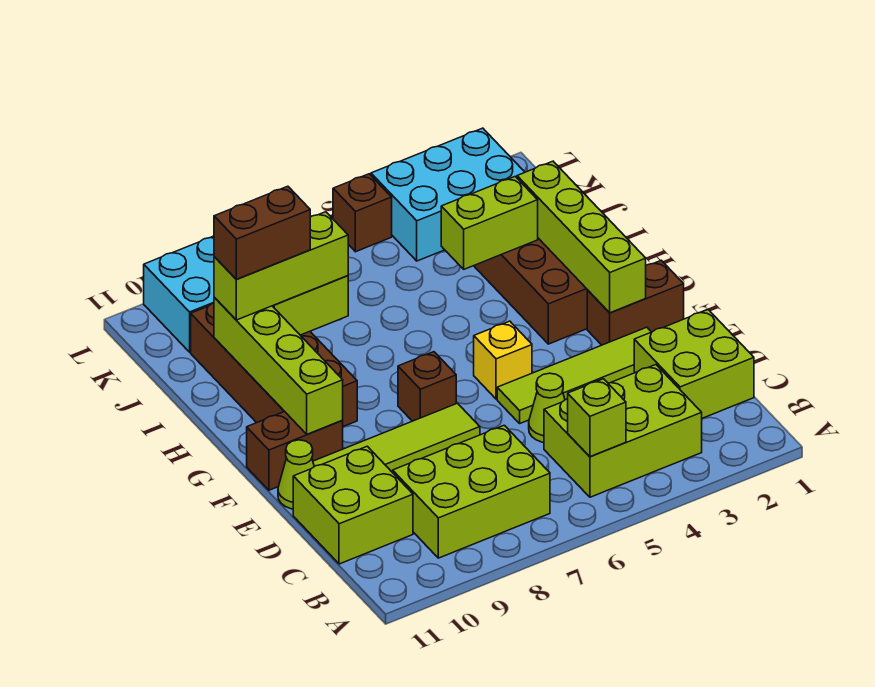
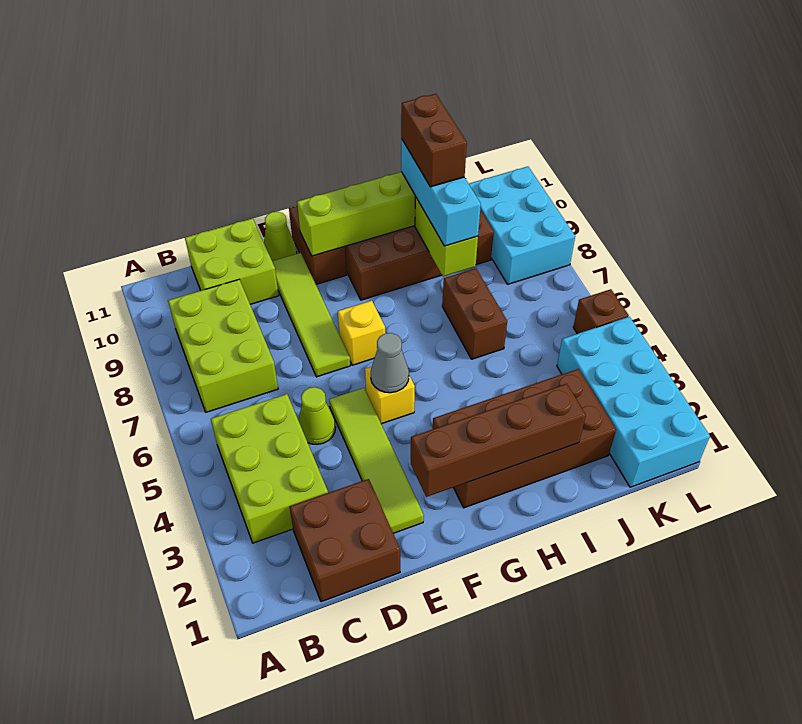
lime 1x1 brick [568,379,626,457] -> none
lime 2x2 brick [634,310,754,418] -> brown 2x2 brick [290,479,400,602]
brown 1x2 brick [587,260,684,345] -> brown 1x2 brick moved to [442,268,507,359]
lime 1x4 brick [517,161,646,313] -> brown 1x4 brick [411,384,586,497]
none -> grey 1x1 cone [371,333,409,393]
brown 1x1 brick [398,352,456,421] -> yellow 1x1 brick [338,301,385,365]
lime 1x2 brick [441,177,538,269] -> none
lime 1x3 brick [214,212,348,320] -> cyan 1x3 brick [401,139,481,246]
cyan 2x3 brick [371,128,525,261] -> cyan 2x4 brick [557,317,710,487]

